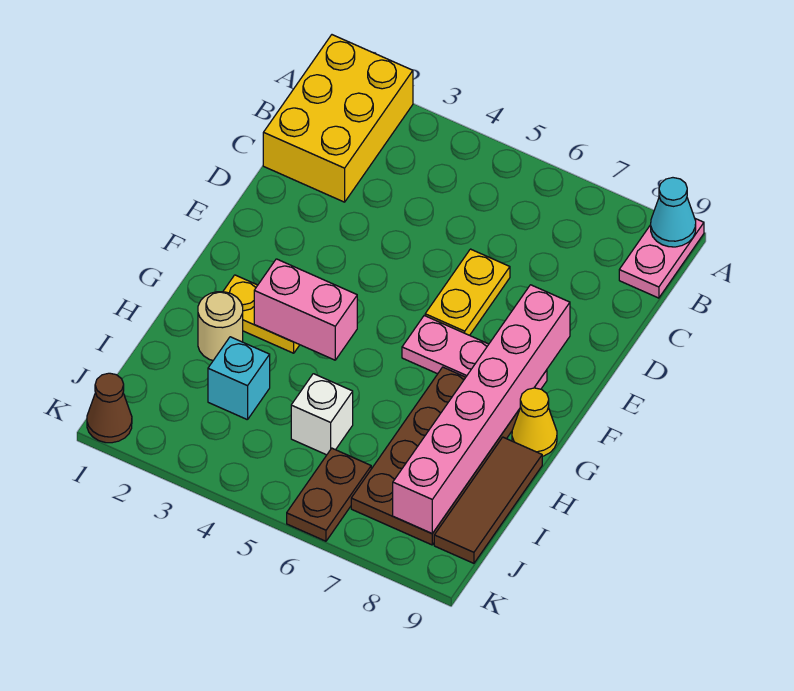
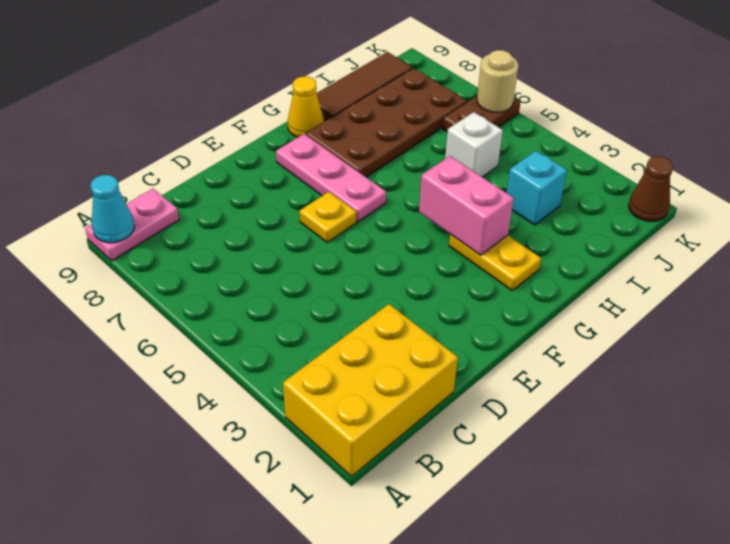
yellow 1x2 plate [425,249,510,335] -> yellow 1x1 plate [300,192,356,242]
pink 1x6 brick [393,285,570,533] -> none
tan 1x1 round brick [198,292,243,360] -> tan 1x1 round brick moved to [477,50,518,112]

